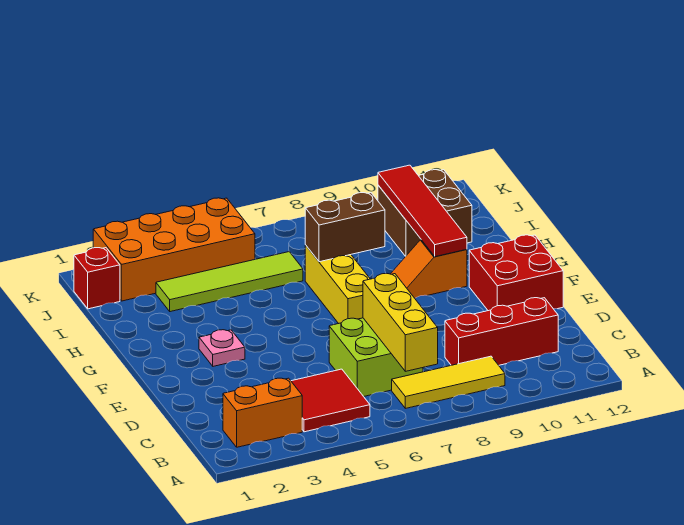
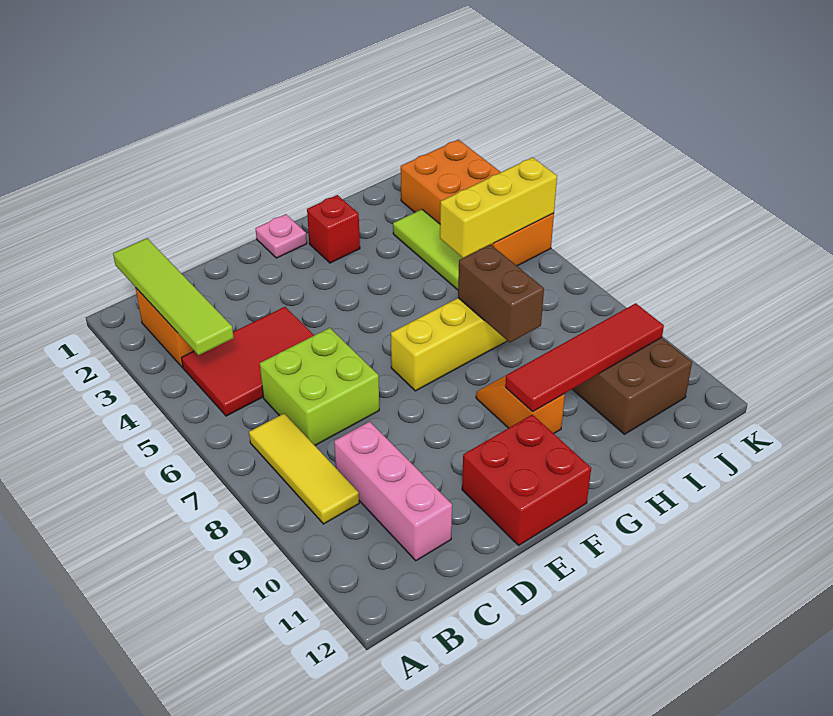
none -> lime 1x4 tile [113,238,234,355]
red 2x2 tile [291,369,370,432] -> red 2x3 tile [182,307,314,416]
yellow 1x3 brick [363,274,438,371] -> yellow 1x3 brick moved to [440,157,557,258]
red 1x3 brick [445,298,558,365] -> pink 1x3 brick [334,422,452,561]
pink 1x1 plate [199,330,245,366] -> pink 1x1 plate moved to [256,214,307,258]
red 1x1 brick [74,248,120,309] -> red 1x1 brick moved to [307,195,360,263]

